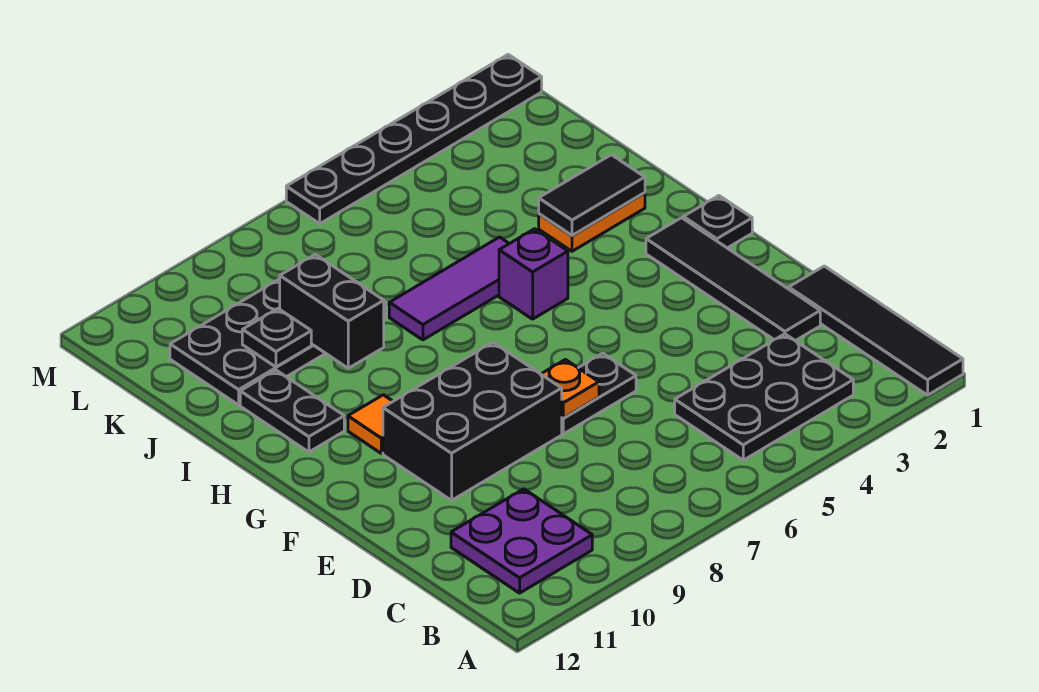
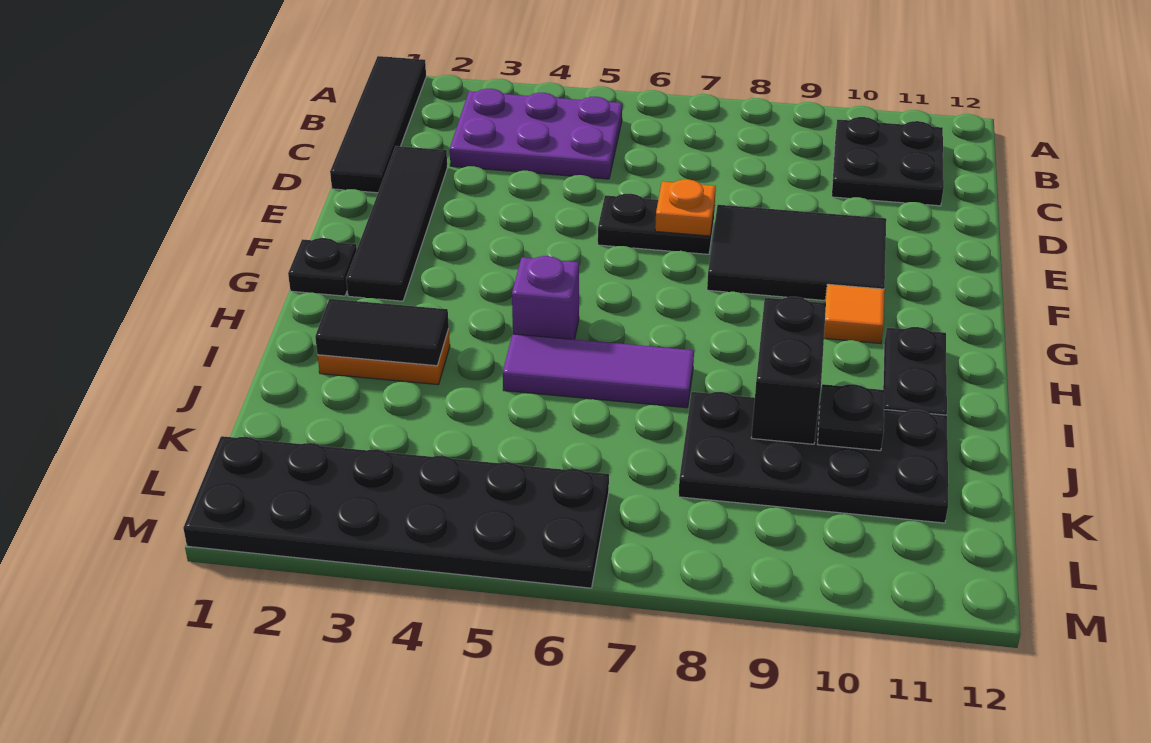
black 2x3 plate [675,334,853,460] -> purple 2x3 plate [450,89,622,179]
purple 2x2 plate [451,489,592,593] -> black 2x2 plate [832,117,944,206]
black 2x3 brick [383,342,562,500] -> black 2x3 tile [707,205,886,300]
black 1x6 plate [286,55,542,224] -> black 2x6 plate [183,436,609,588]

